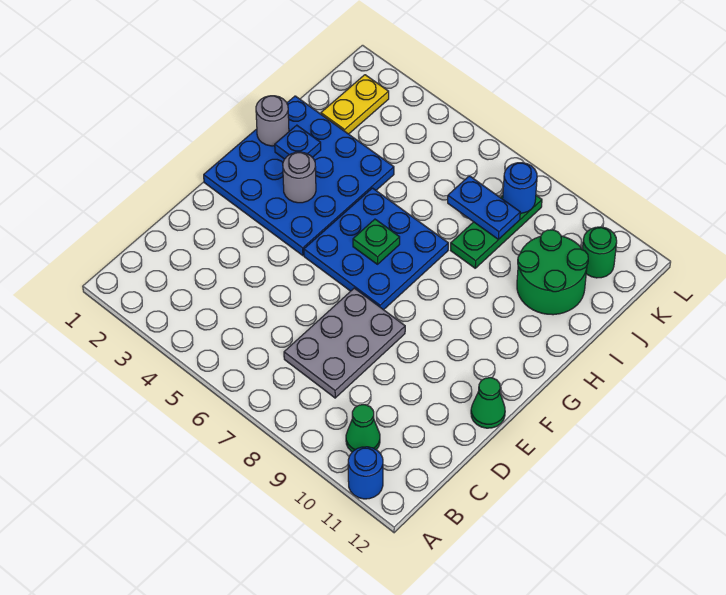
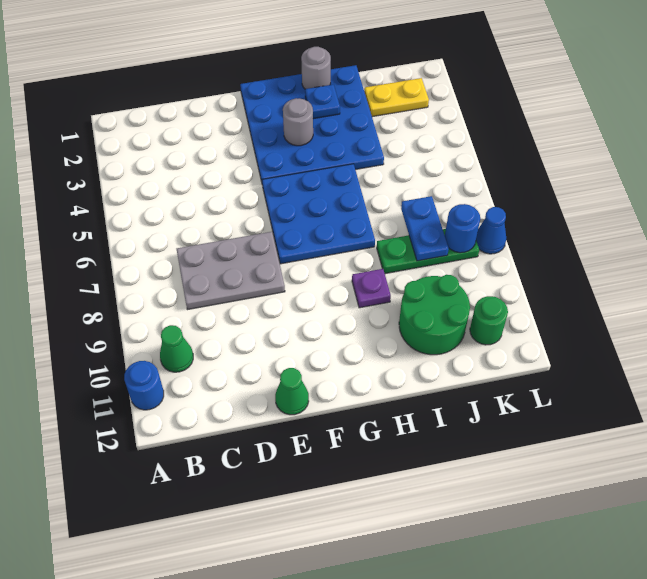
green 1x1 plate [353,219,400,264] -> none
none -> purple 1x1 plate [352,269,391,308]
none -> blue 1x1 cone [476,207,506,254]

